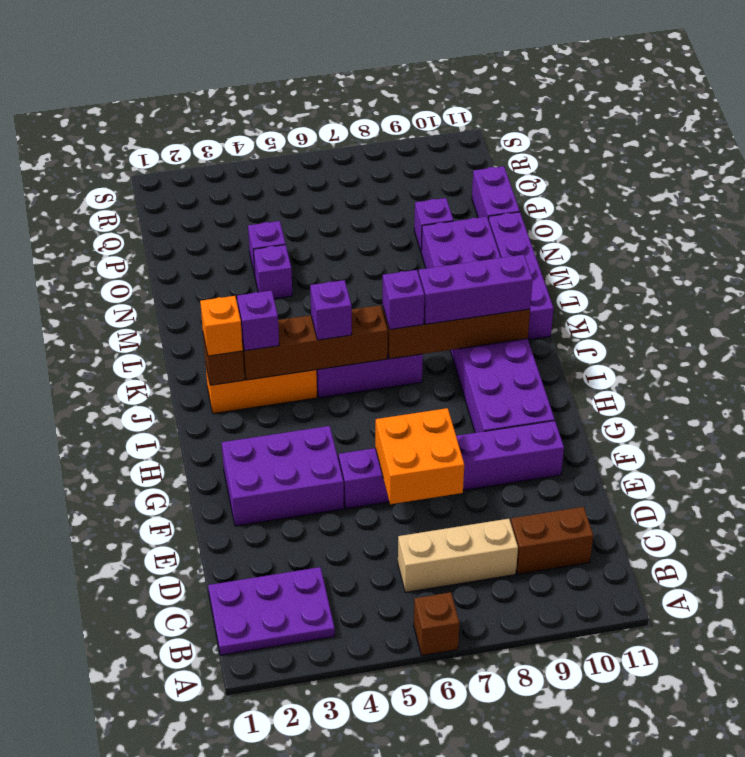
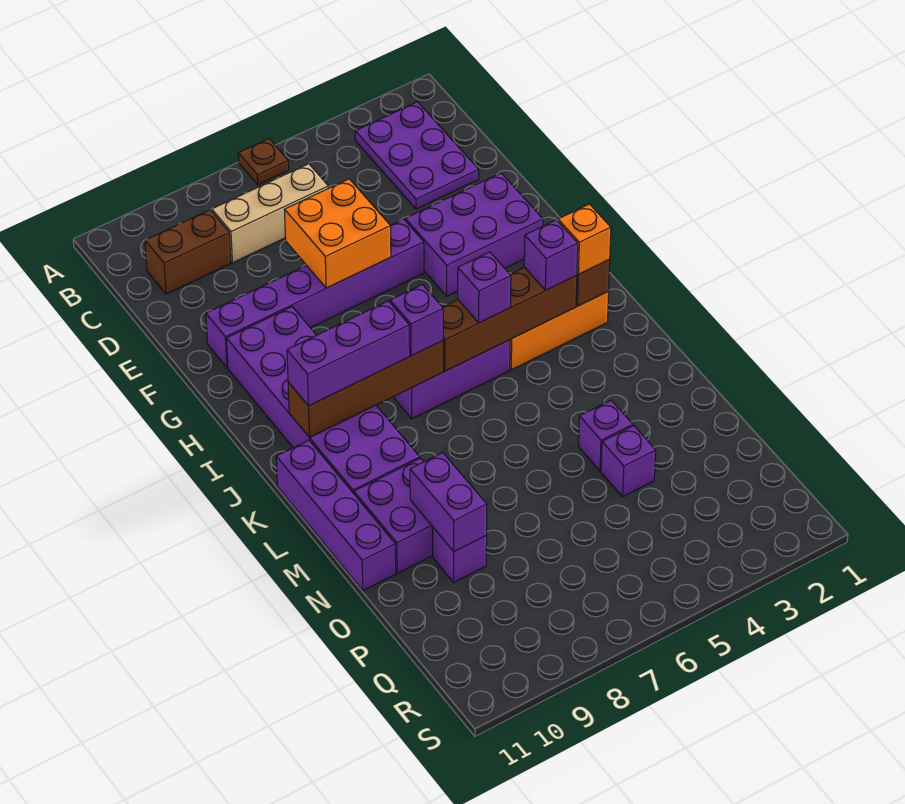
brown 1x1 brick [414,592,459,656] -> brown 1x1 plate [238,139,289,185]
purple 2x3 plate [208,567,335,655] -> purple 2x3 plate turned to [355,102,479,209]
purple 1x2 brick [472,166,520,219] -> purple 1x2 brick moved to [410,453,487,552]

